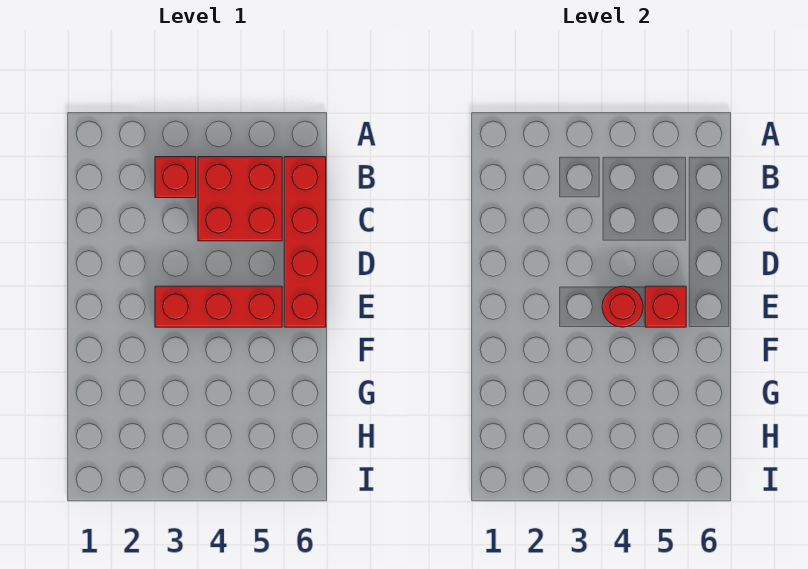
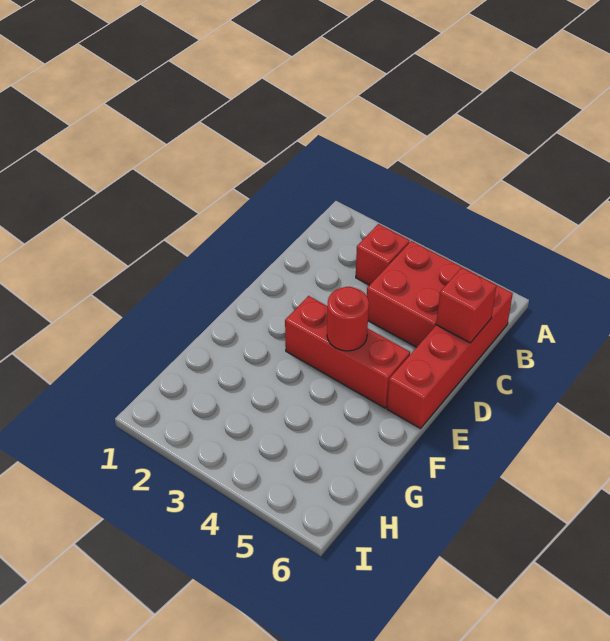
red 1x1 brick [645,286,686,327] -> red 1x1 brick moved to [436,267,497,343]

